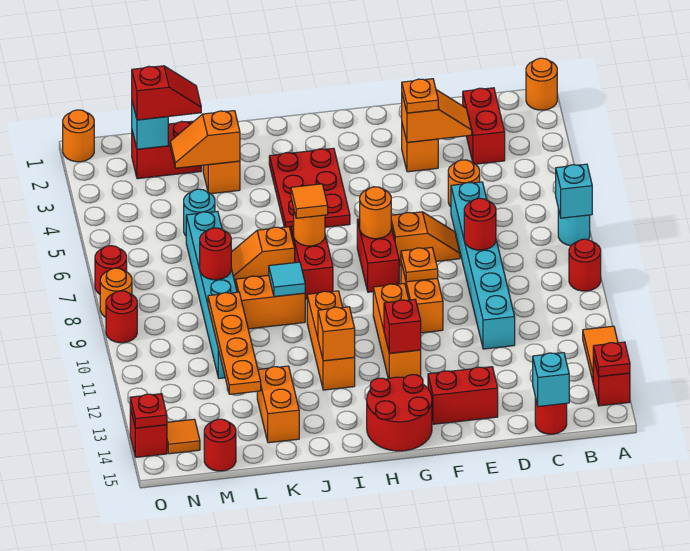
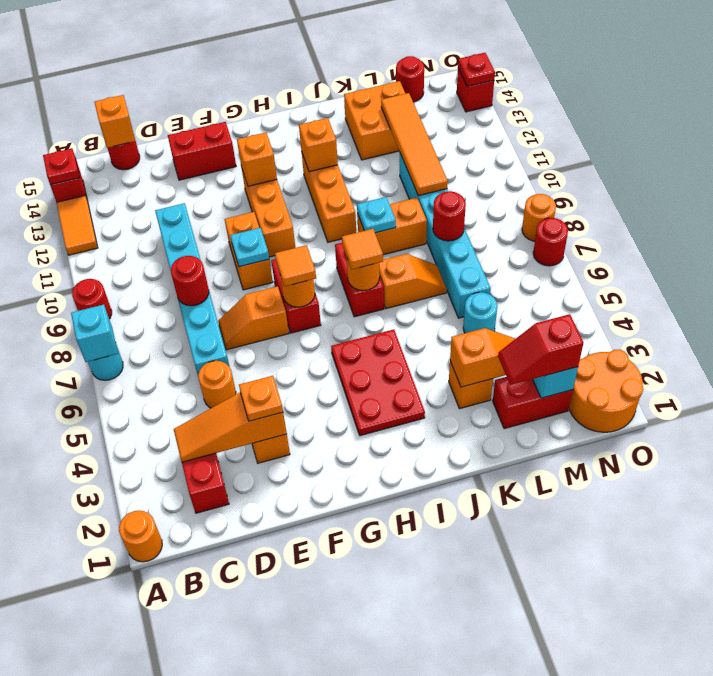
cyan 1x1 brick [533,353,569,406] -> orange 1x1 brick [95,95,135,148]
orange 1x2 slope [402,90,472,142] -> orange 1x3 slope [174,392,287,462]
orange 1x1 plate [401,247,438,282] -> cyan 1x1 plate [230,228,269,267]
red 1x1 brick [384,299,421,353] -> orange 1x1 brick [237,133,277,186]
red 2x2 round brick [367,375,432,451] -> none
cyan 1x1 tile [269,262,305,297] -> cyan 1x1 plate [357,197,396,233]
orange 1x2 brick [257,366,299,443] -> orange 2x2 brick [344,81,405,160]
orange 1x4 plate [208,292,261,394] -> orange 1x4 tile [381,93,448,196]
orange 1x1 tile [167,419,200,454] -> orange 1x1 tile moved to [275,245,316,287]
orange 1x1 round brick [63,110,94,162] -> orange 2x2 round brick [569,349,643,432]
red 1x1 round brick [106,291,137,343] -> none

